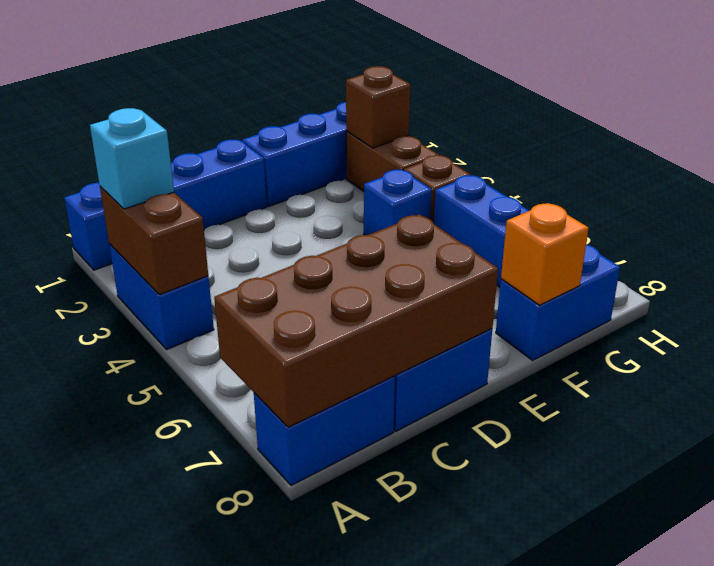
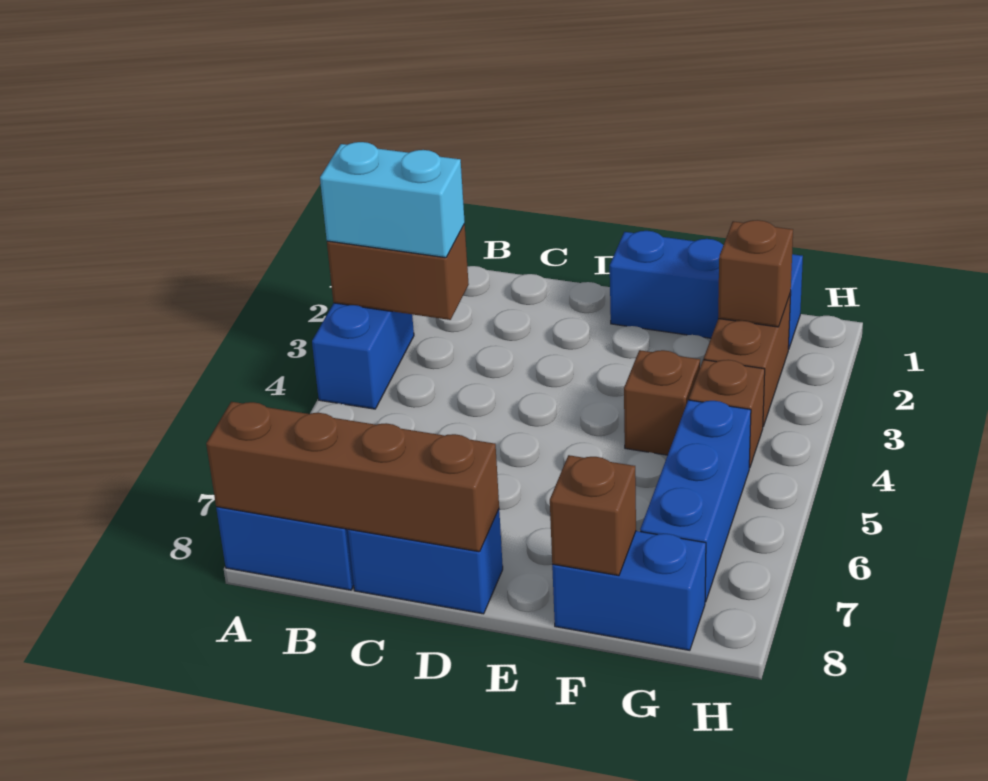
blue 1x4 brick [64,140,267,270] -> none
brown 1x2 brick [100,187,208,295] -> brown 1x2 brick turned to [327,224,469,320]
cyan 1x1 brick [90,108,174,209] -> cyan 1x2 brick [320,142,465,258]
brown 2x4 brick [214,214,498,427] -> brown 1x4 brick [206,402,499,552]
blue 1x1 brick [364,170,432,235] -> brown 1x1 brick [624,350,700,455]
orange 1x1 brick [501,203,589,305] -> brown 1x1 brick [550,455,636,576]

